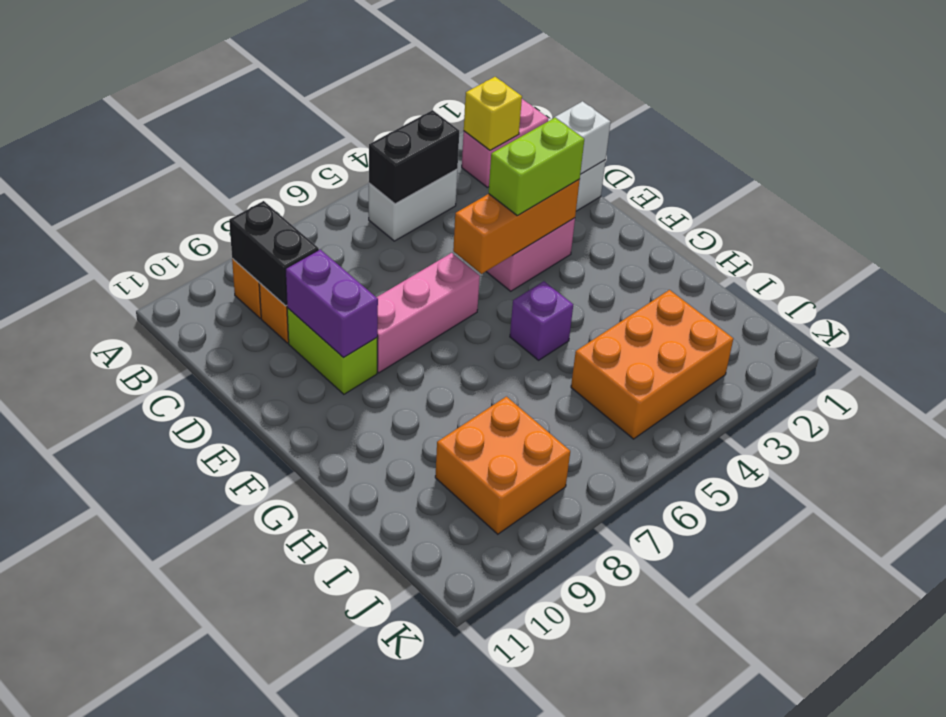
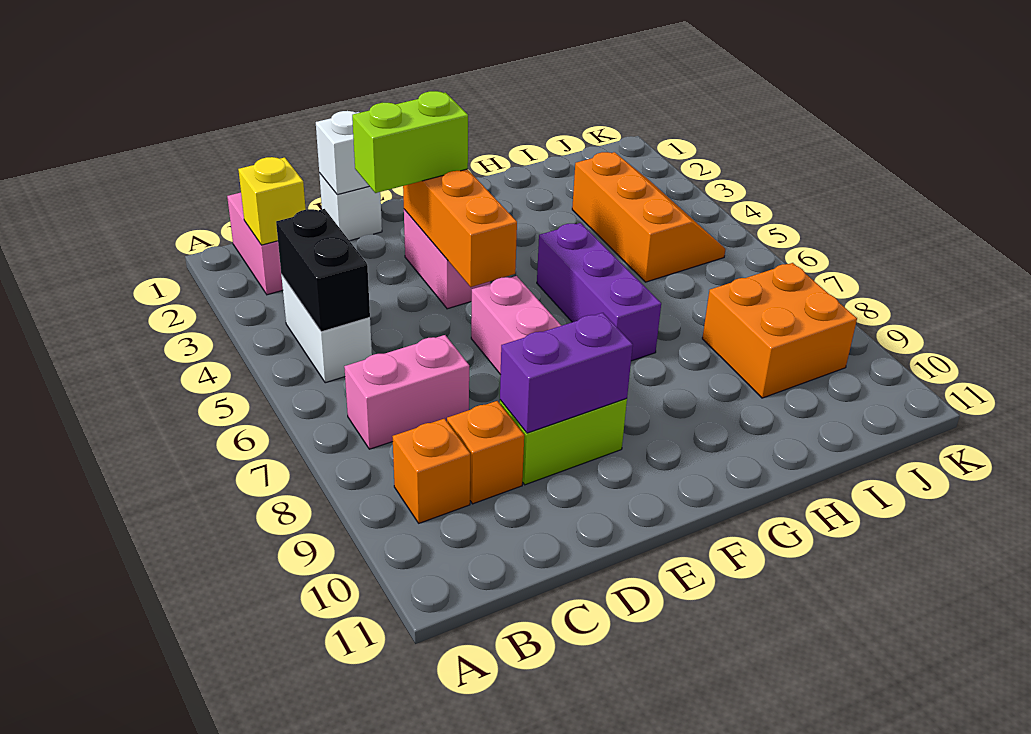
none -> pink 1x2 brick [344,335,469,449]
black 1x2 brick [229,201,319,306] -> none
lime 1x2 brick [489,118,584,215] -> lime 1x2 brick turned to [352,91,468,193]
purple 1x1 brick [510,281,573,360] -> purple 1x3 brick [537,223,661,361]
orange 2x3 brick [571,290,733,439] -> orange 2x3 slope [572,152,725,282]

